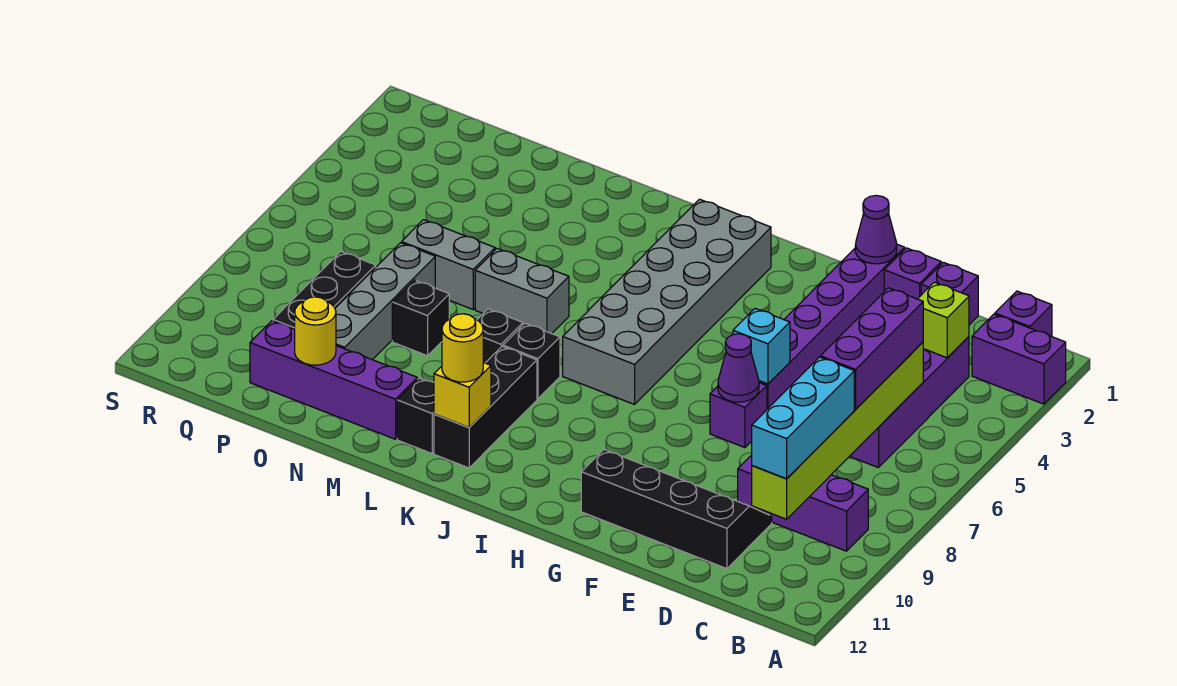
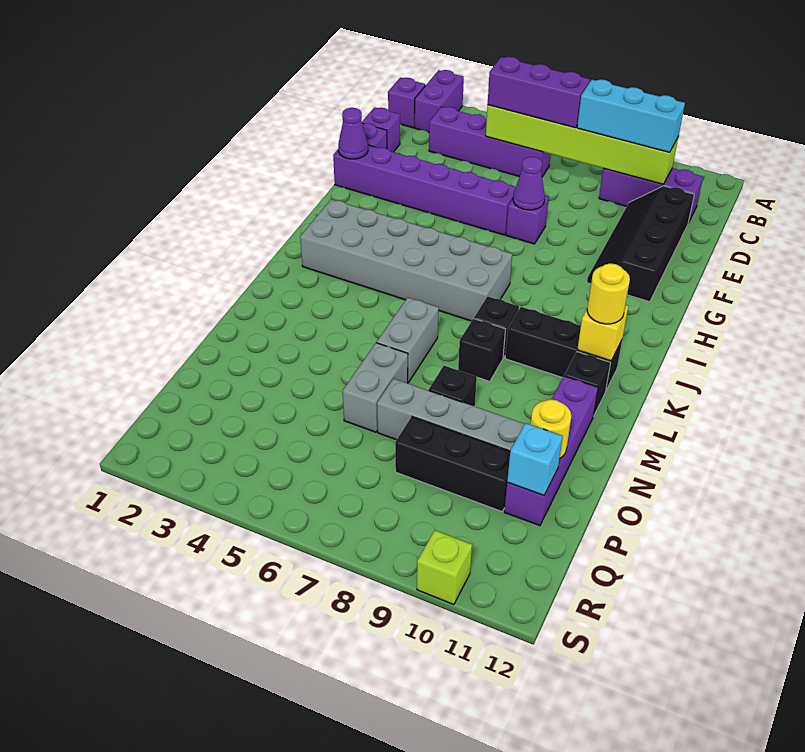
purple 1x3 brick [738,455,868,551] -> purple 1x3 brick turned to [599,168,703,223]
lime 1x1 brick [918,282,969,358] -> lime 1x1 brick moved to [417,530,472,605]
cyan 1x1 brick [733,309,790,384] -> cyan 1x1 brick moved to [507,423,563,495]

